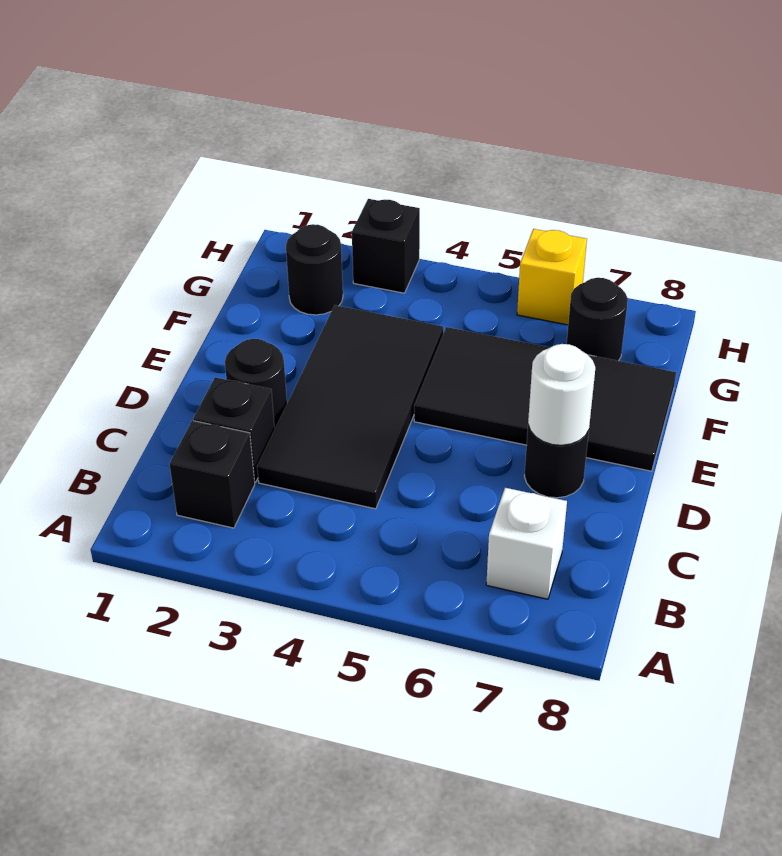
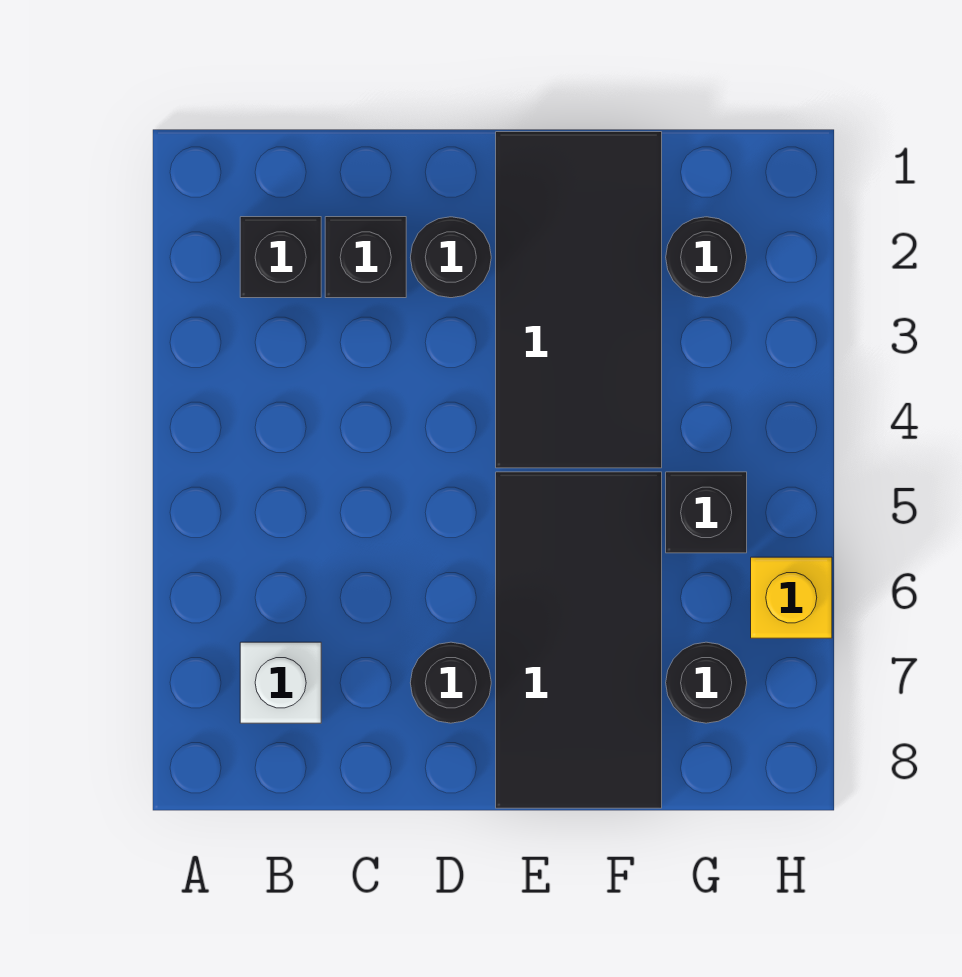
black 2x4 tile [257,305,443,509] -> black 2x4 tile turned to [496,132,662,468]
white 1x1 round brick [528,344,595,445] -> none
black 1x1 brick [352,199,420,293] -> black 1x1 brick moved to [666,472,747,553]

